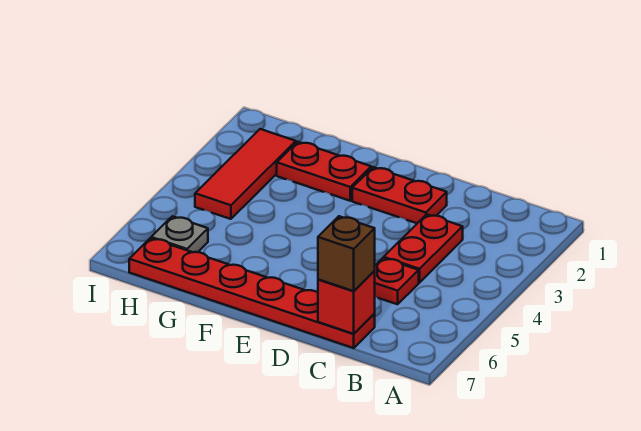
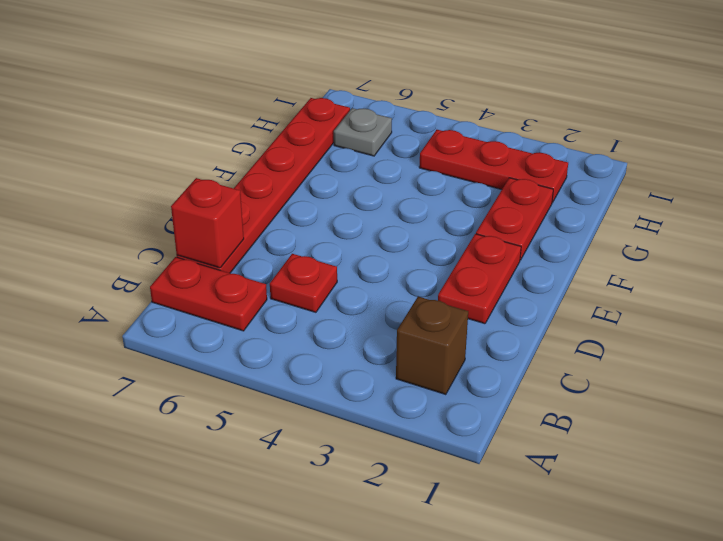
red 1x2 plate [384,214,463,283] -> red 1x2 plate moved to [150,257,267,331]
brown 1x1 brick [318,216,375,291] -> brown 1x1 brick moved to [396,297,468,395]
red 1x3 tile [195,129,296,219] -> red 1x3 plate [419,130,568,203]

